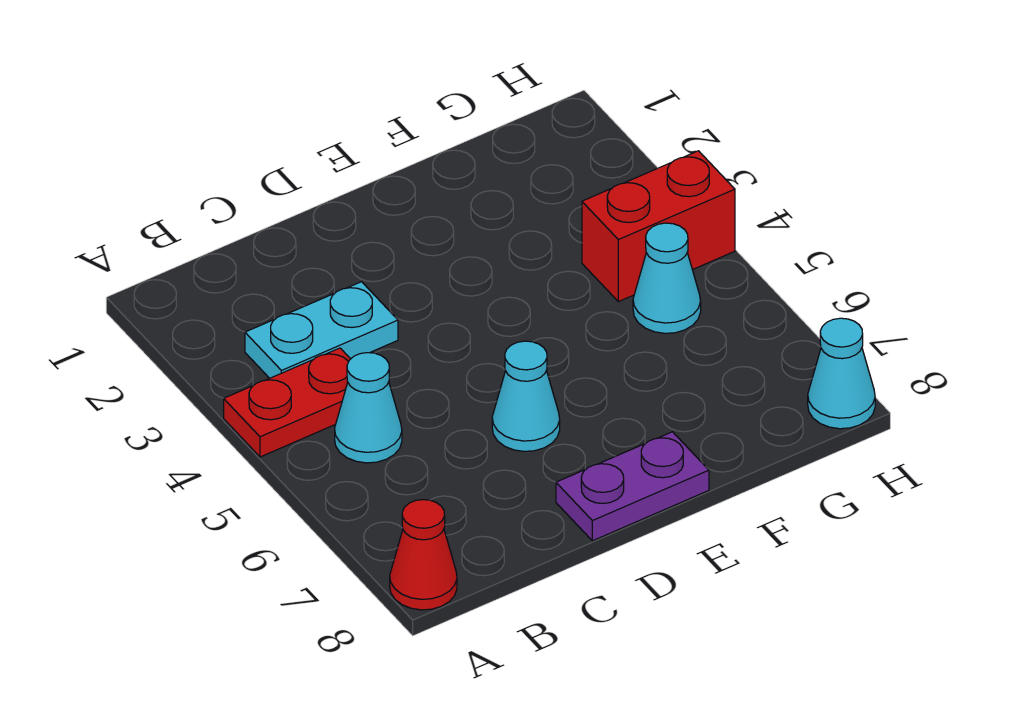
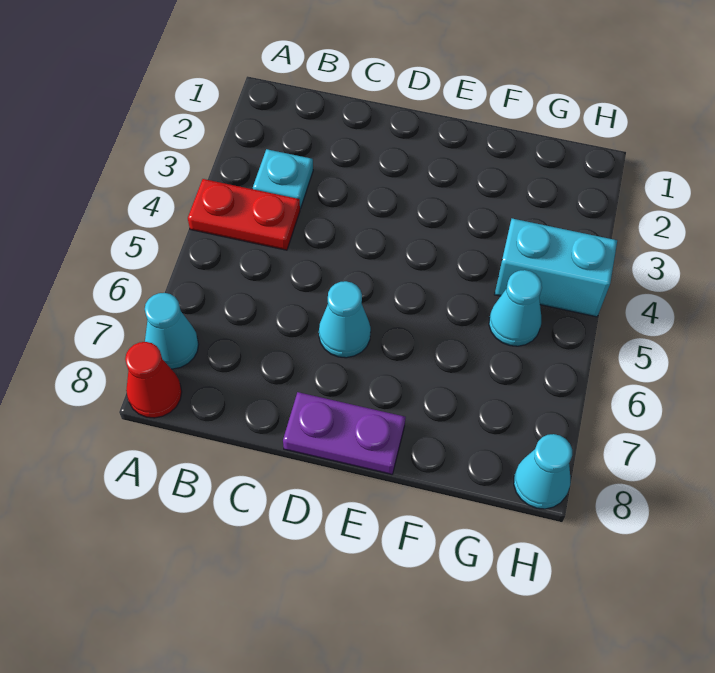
cyan 1x2 plate [245,282,398,378] -> cyan 1x1 plate [253,149,313,209]
cyan 1x1 cone [335,353,402,463] -> cyan 1x1 cone moved to [145,293,199,369]
red 1x2 brick [582,151,735,302] -> cyan 1x2 brick [495,219,617,317]

